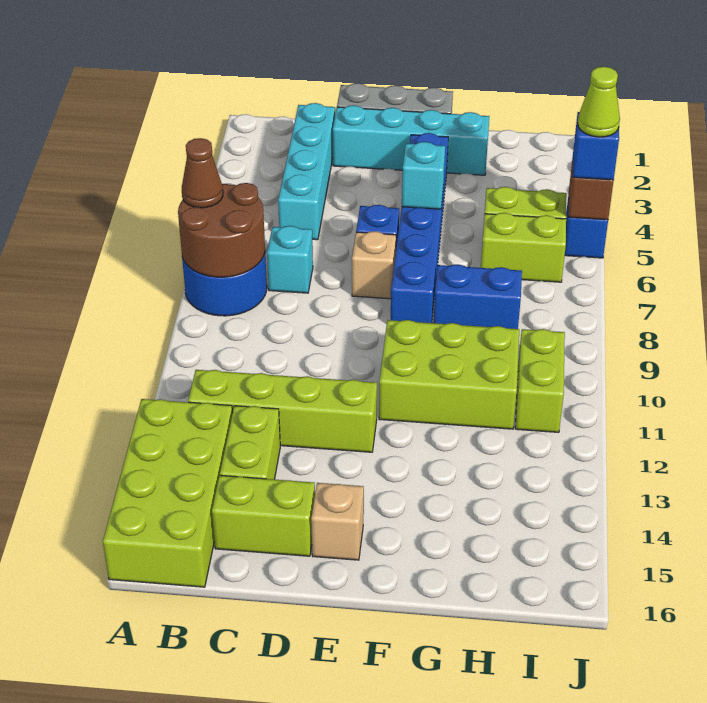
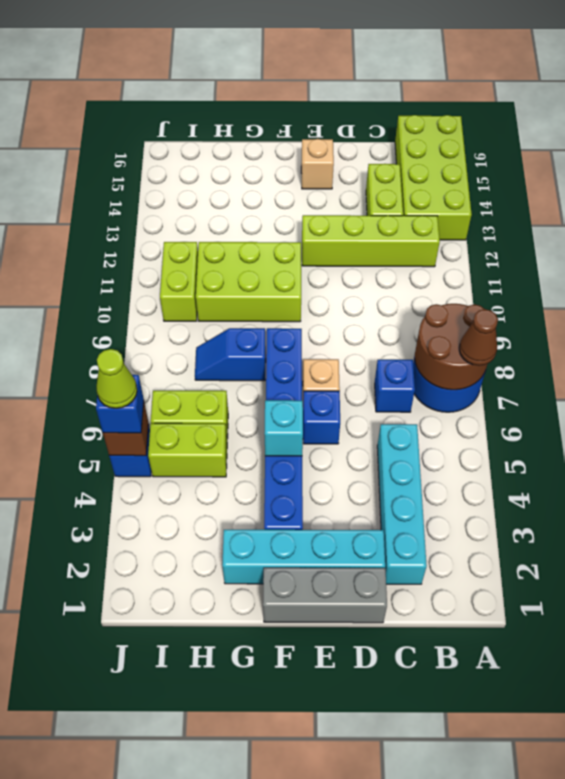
cyan 1x1 brick [267,226,313,293] -> blue 1x1 brick [375,360,415,412]
lime 1x2 brick [212,475,315,556] -> none
blue 1x2 brick [434,264,522,329] -> blue 1x2 slope [195,328,266,381]

